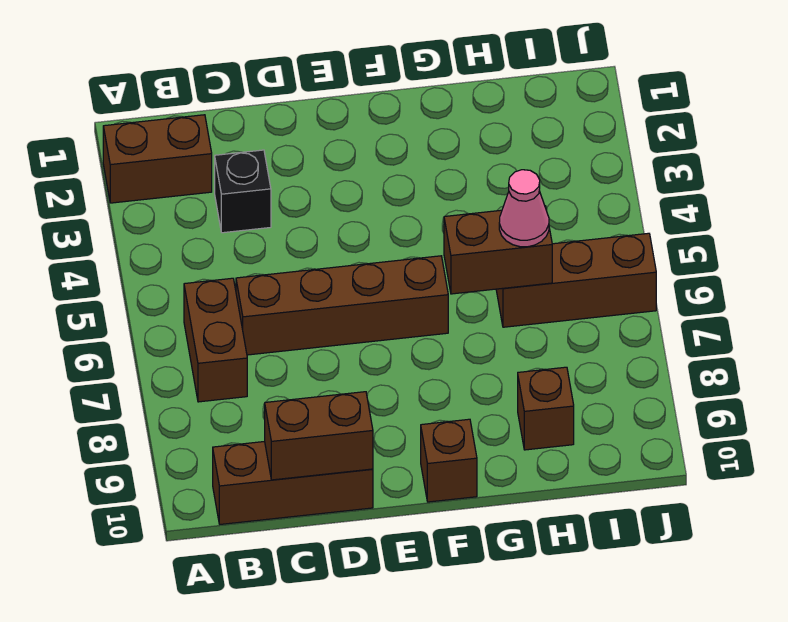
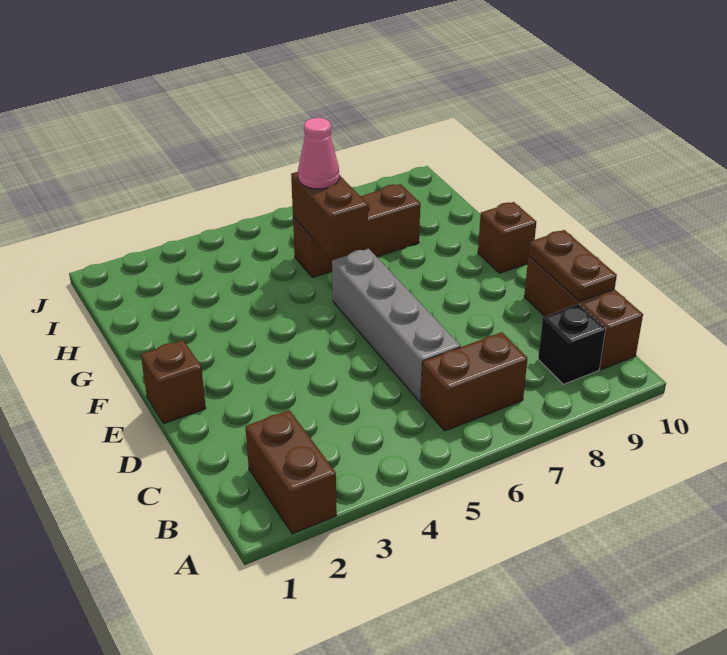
black 1x1 brick [215,150,271,233] -> black 1x1 brick moved to [538,304,606,384]
brown 1x4 brick [236,256,448,355] -> grey 1x4 brick [332,249,461,402]
brown 1x2 brick [265,392,373,480] -> brown 1x2 plate [528,230,617,301]
brown 1x3 brick [496,233,656,327] -> brown 1x3 brick turned to [293,184,420,278]
brown 1x1 brick [518,367,574,450] -> brown 1x1 brick moved to [141,340,206,423]

